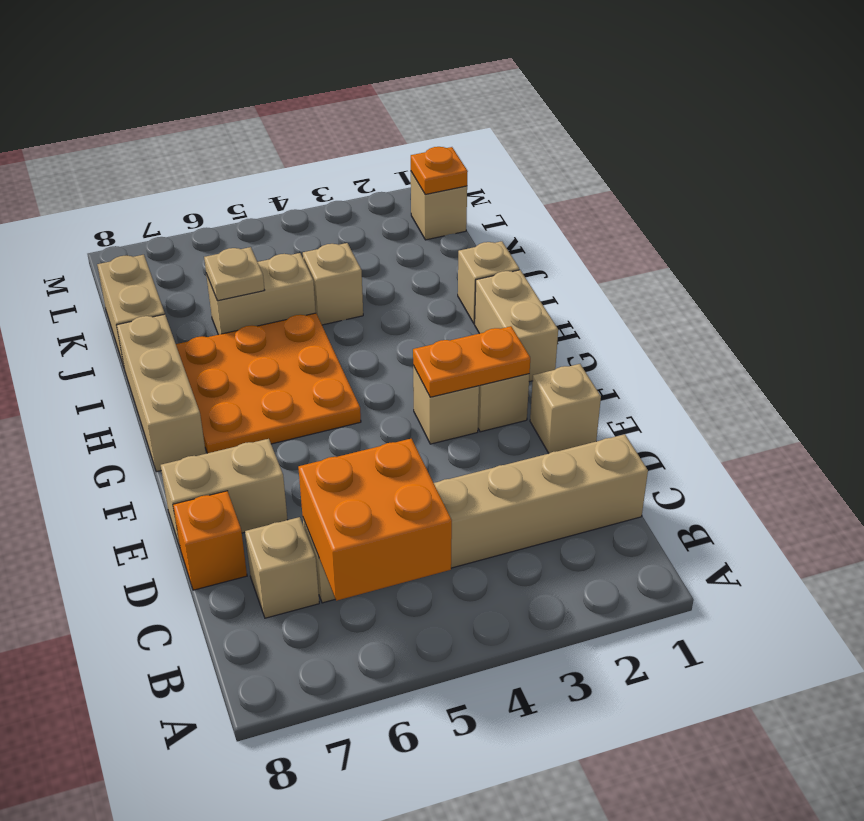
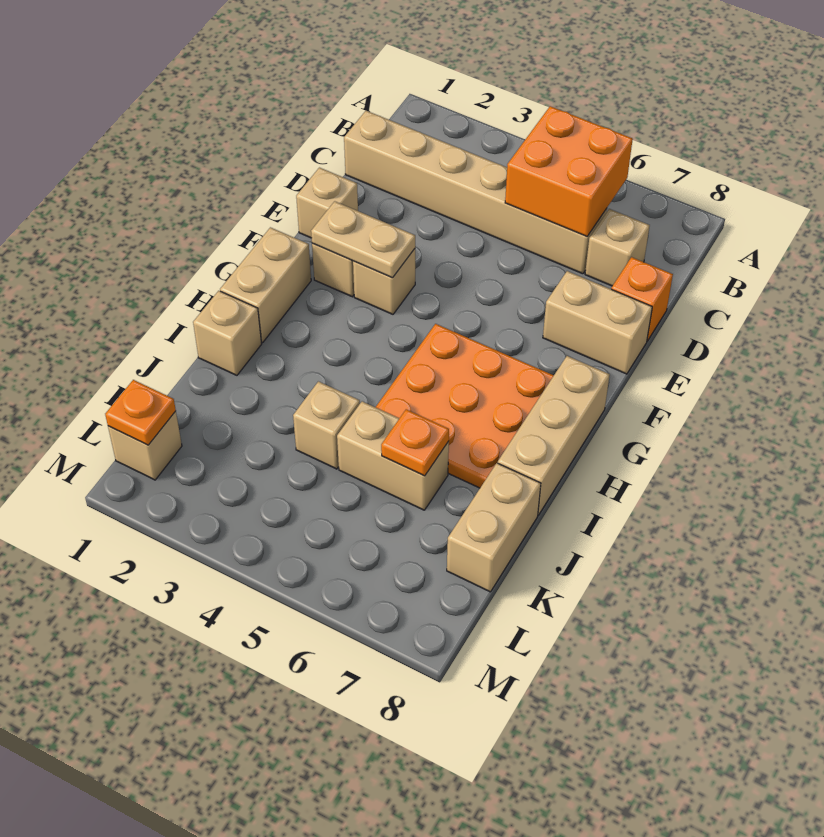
orange 1x2 plate [413,326,530,397] -> tan 1x2 plate [311,201,415,278]
tan 1x1 plate [204,247,264,301] -> orange 1x1 plate [381,409,449,476]

